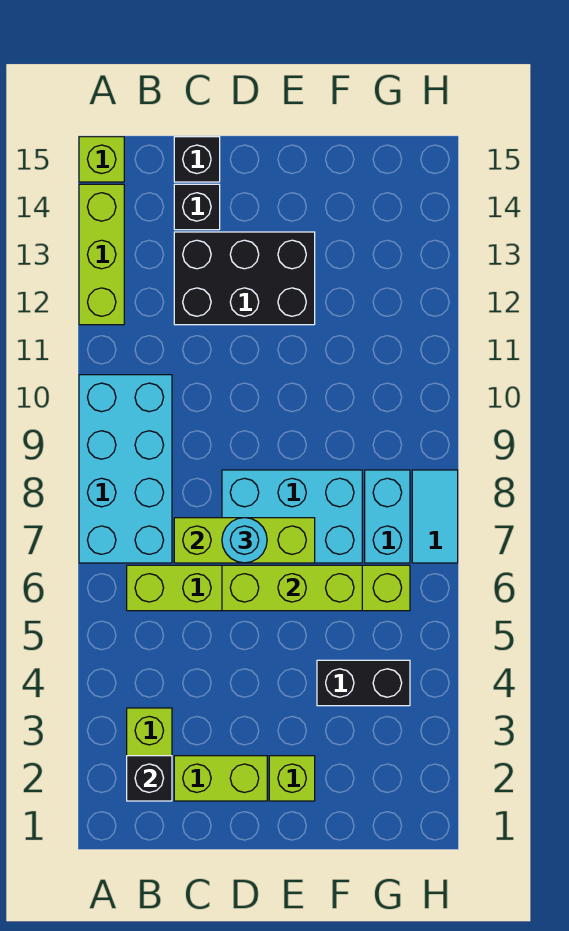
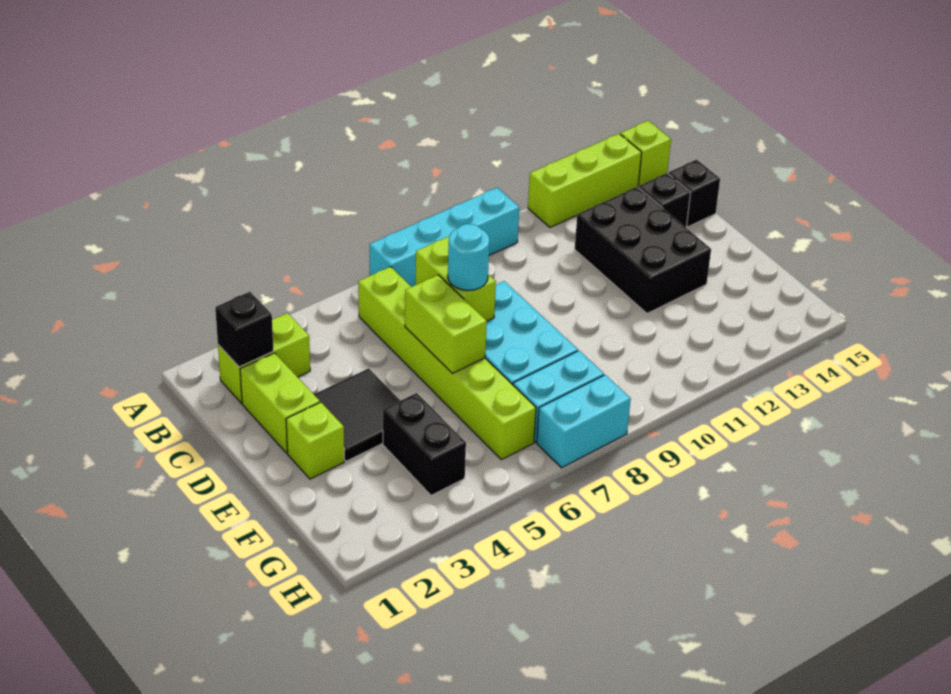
cyan 2x4 brick [79,375,172,563] -> cyan 1x4 brick [370,188,519,287]
lime 1x3 brick [174,518,315,563] -> lime 1x2 brick [415,237,496,321]
none -> black 2x2 tile [314,368,400,461]
lime 1x3 brick [222,565,362,611] -> lime 1x2 brick [405,275,487,373]
cyan 1x2 tile [412,470,458,563] -> cyan 1x2 brick [537,375,631,468]

